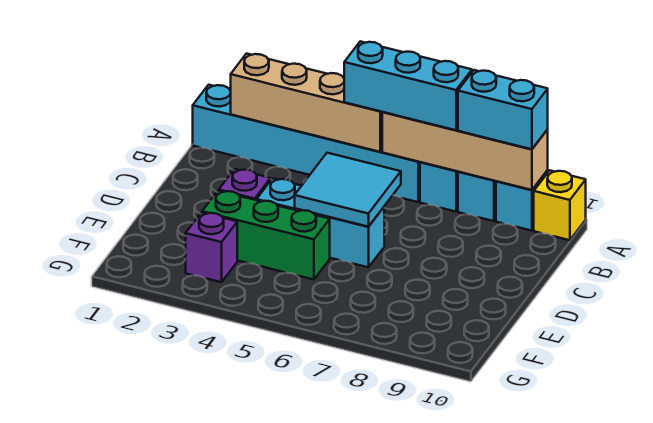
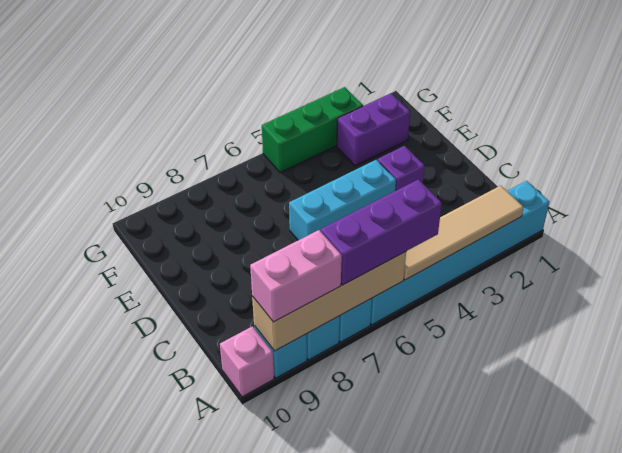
tan 1x4 brick [231,54,382,152] -> tan 1x4 tile [404,186,524,280]
cyan 1x3 brick [344,41,472,130] -> purple 1x3 brick [321,180,442,285]
cyan 1x2 brick [458,70,548,149] -> pink 1x2 brick [250,230,342,322]
yellow 1x1 brick [534,171,586,240] -> pink 1x1 brick [220,326,274,397]
cyan 2x2 tile [295,153,401,227] -> none
green 1x3 brick [202,191,330,280] -> green 1x3 brick moved to [262,87,363,173]
purple 1x1 brick [186,213,237,282] -> purple 1x2 brick [337,93,410,166]

